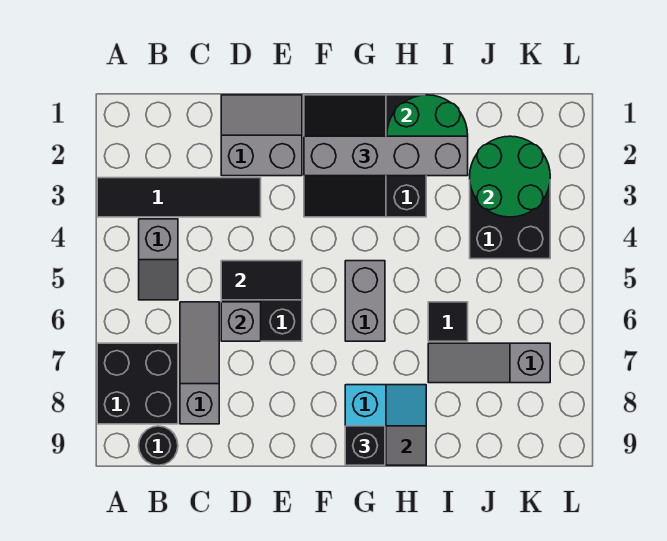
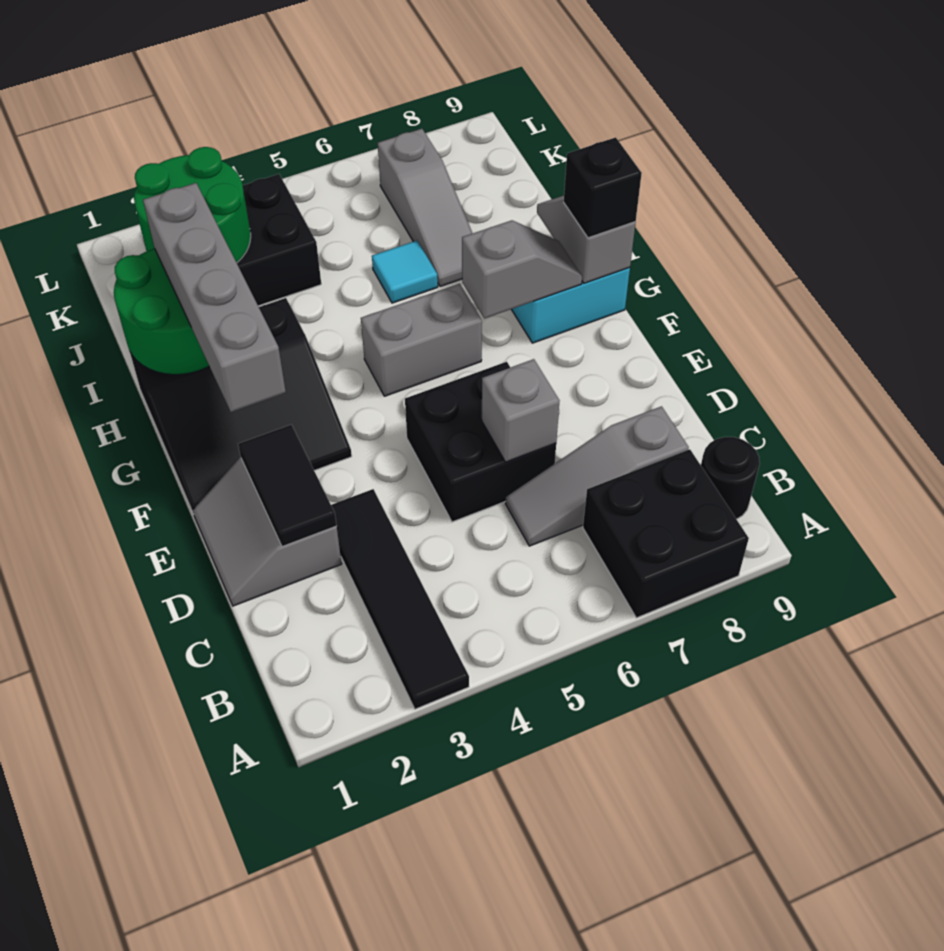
grey 1x2 slope [139,219,178,300] -> grey 1x2 slope moved to [462,220,582,318]
black 1x2 tile [221,261,302,300] -> black 1x2 tile moved to [238,425,337,547]
black 1x1 tile [428,302,468,341] -> cyan 1x1 tile [372,241,438,303]

